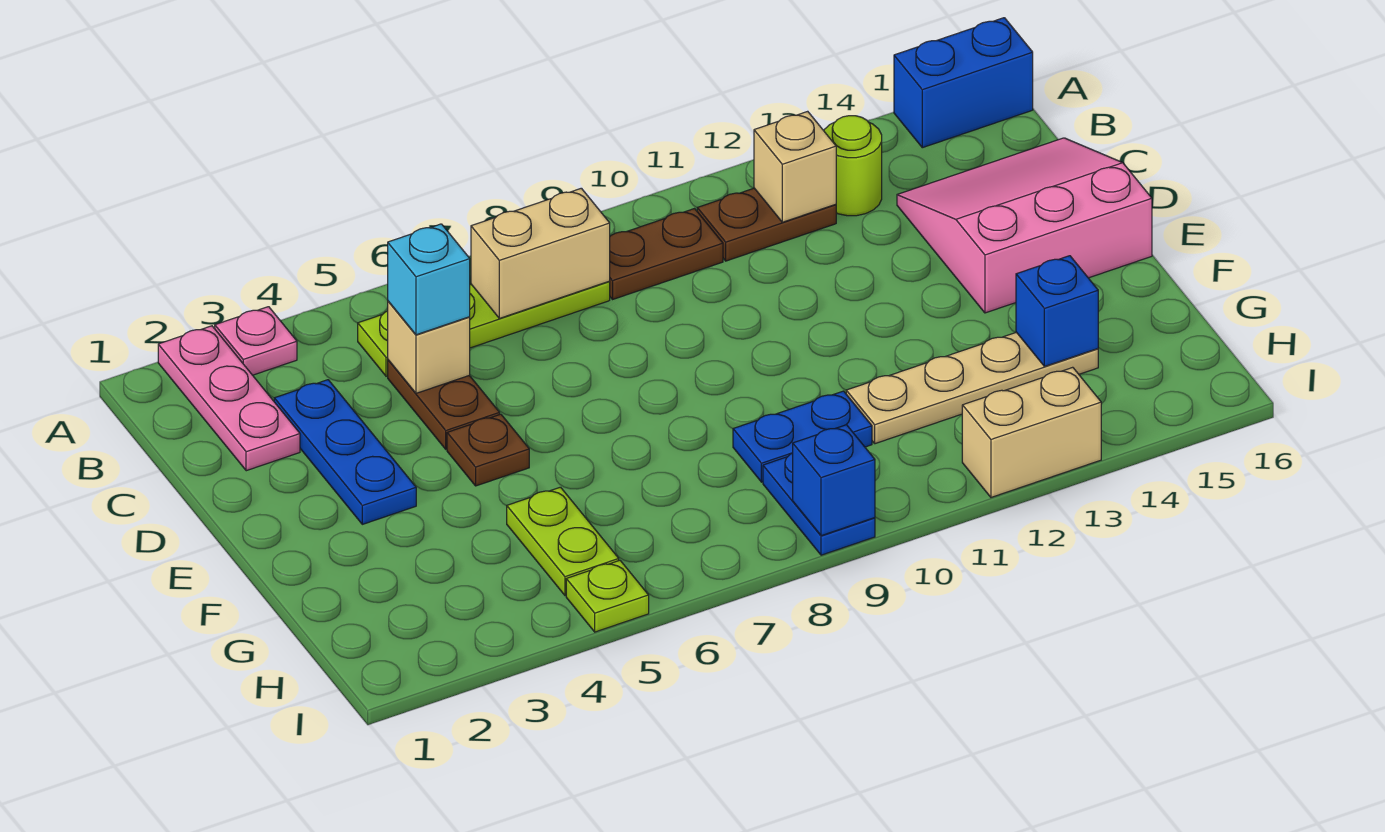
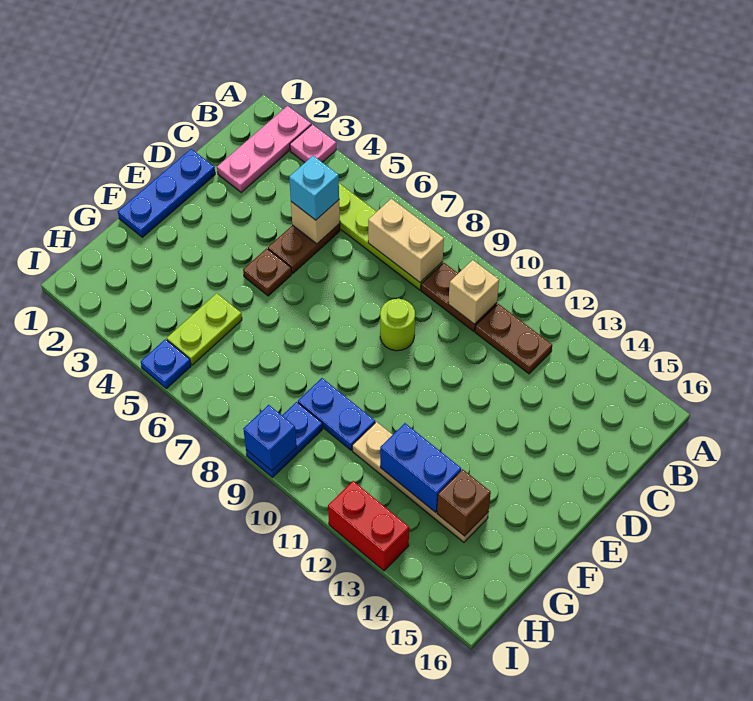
blue 1x2 brick [894,18,1033,148] -> blue 1x2 brick moved to [380,423,461,513]
tan 1x1 brick [754,111,836,222] -> tan 1x1 brick moved to [448,260,499,324]
lime 1x1 round brick [824,116,882,216] -> lime 1x1 round brick moved to [380,299,415,351]
blue 1x3 plate [274,380,416,524] -> blue 1x3 plate moved to [118,149,215,237]
pink 3x3 slope [897,138,1152,313] -> none
blue 1x1 brick [1016,256,1098,366] -> brown 1x1 brick [437,469,491,536]
lime 1x1 plate [566,560,649,632] -> blue 1x1 plate [141,339,191,388]
tan 1x2 brick [962,367,1101,497] -> red 1x2 brick [328,481,409,571]

